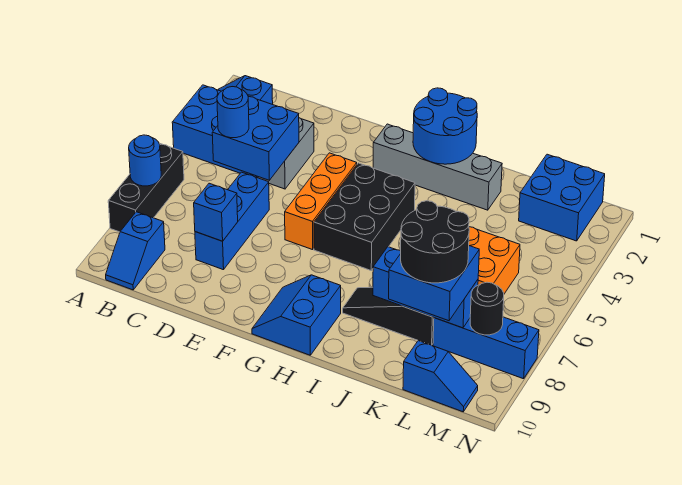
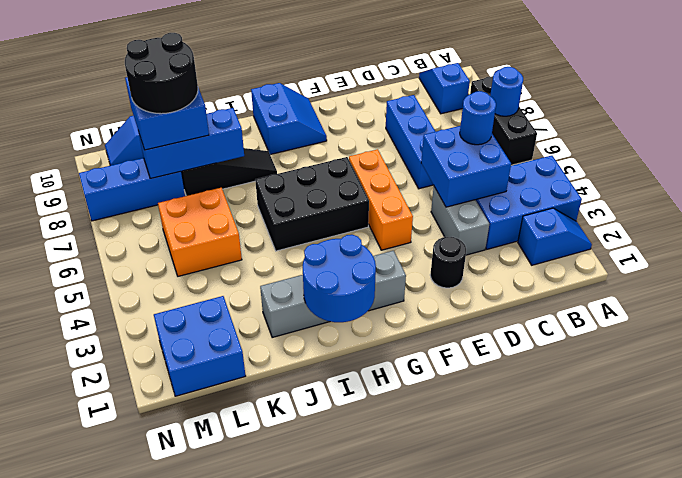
blue 1x1 brick [194,183,238,241] -> none
black 2x3 brick [314,163,415,270] -> black 2x3 brick turned to [255,157,369,251]
black 1x1 round brick [470,282,504,335] -> black 1x1 round brick moved to [430,237,466,288]

